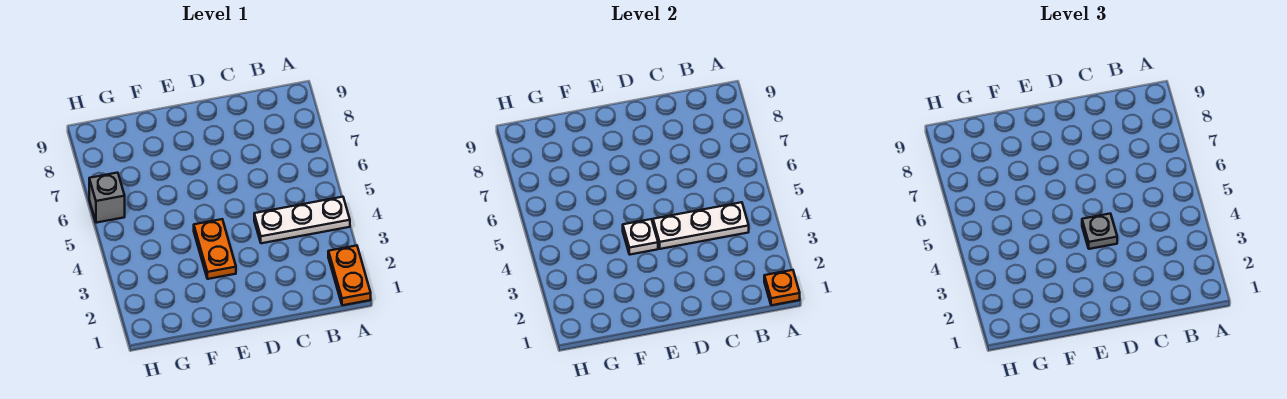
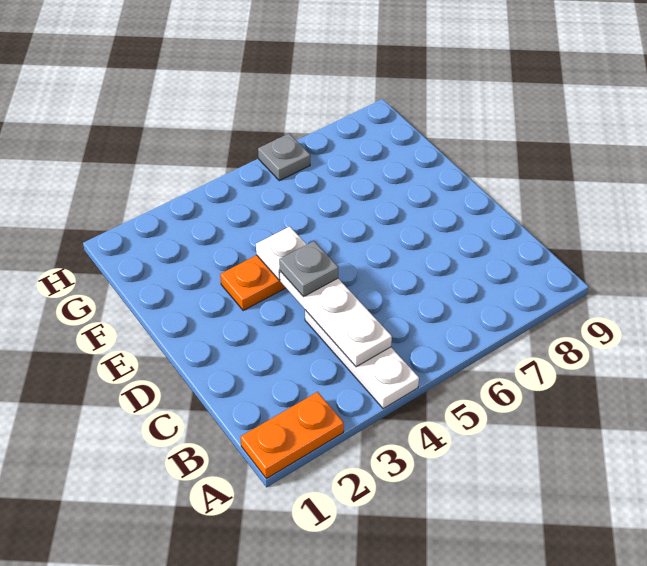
orange 1x1 plate [764,270,800,305] -> none
grey 1x1 brick [89,173,125,223] -> grey 1x1 plate [258,134,310,181]

